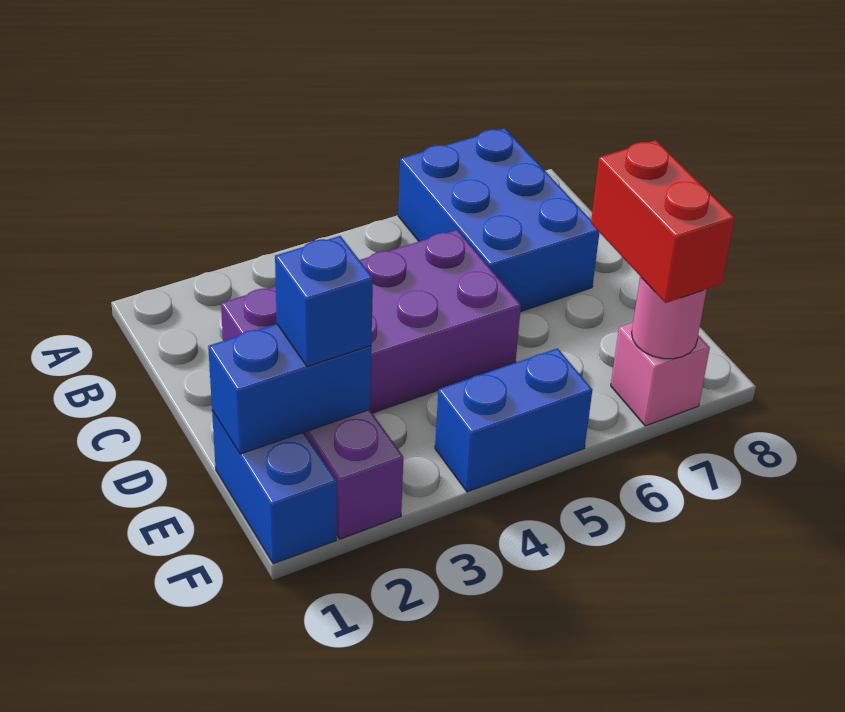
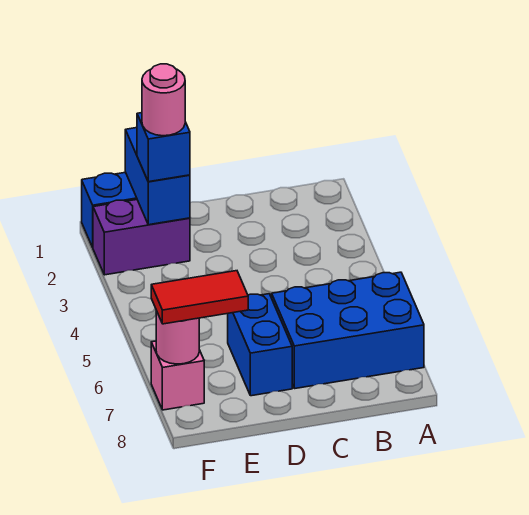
purple 2x4 brick [221,230,521,413] -> none
none -> pink 1x1 round brick [142,64,185,136]
red 1x2 brick [591,140,735,303] -> red 1x2 tile [151,271,248,324]
blue 1x2 brick [435,348,592,492] -> blue 1x2 brick moved to [228,294,292,396]

